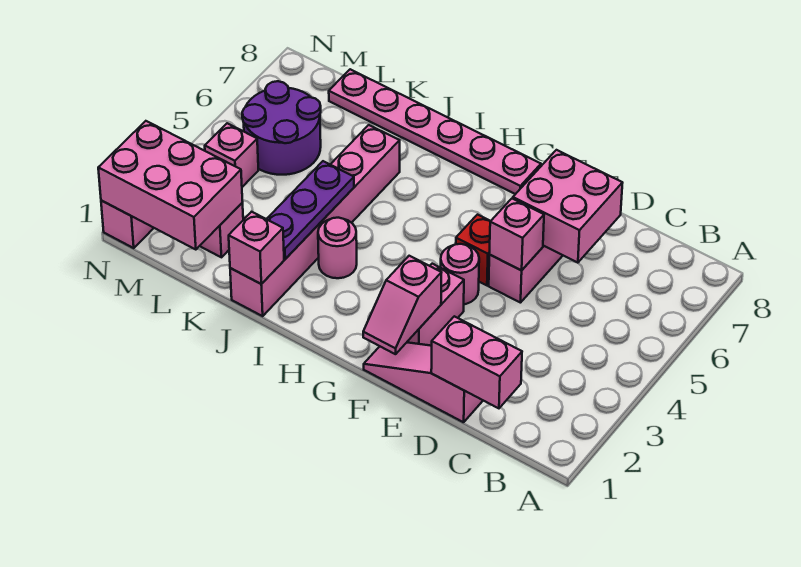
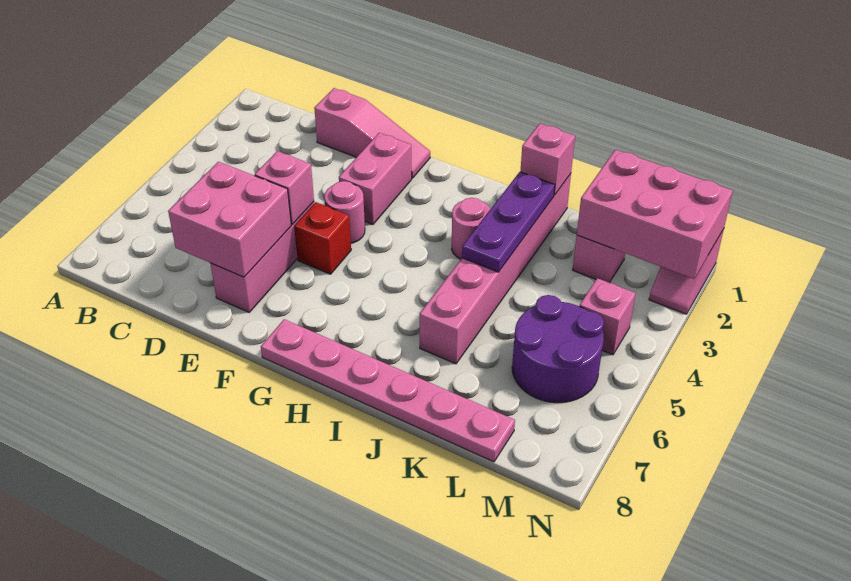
pink 1x2 brick [431,316,522,408] -> none
pink 1x2 slope [363,256,442,354] -> none

